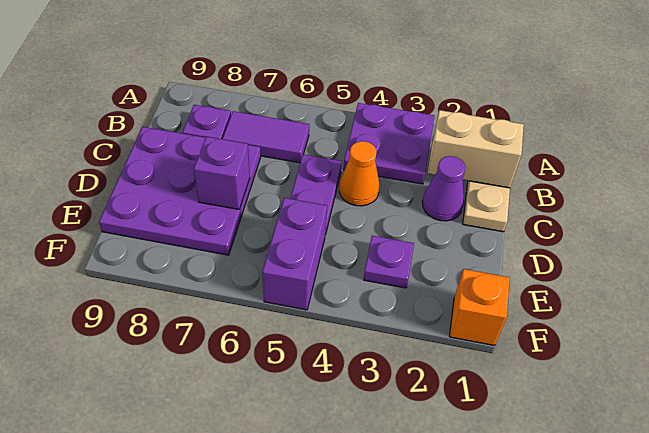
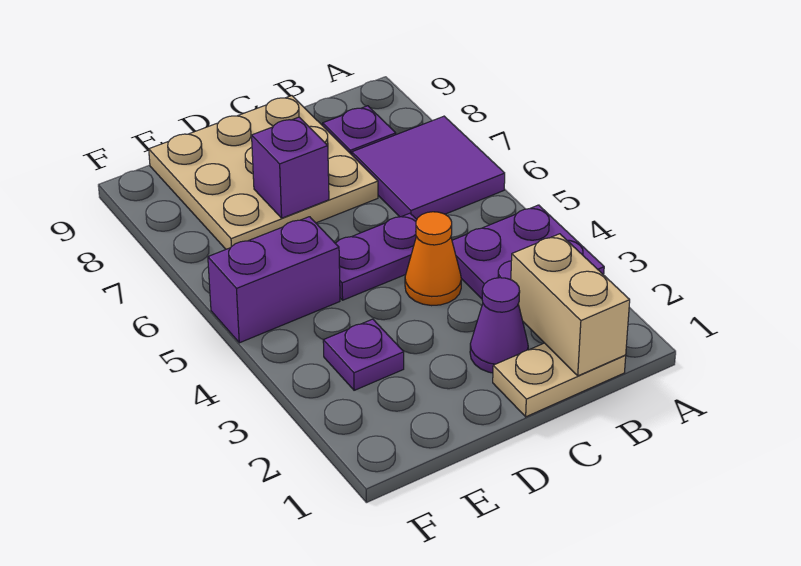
purple 1x2 tile [223,111,309,163] -> purple 2x2 tile [352,116,505,219]
purple 3x3 plate [99,127,261,255] -> tan 3x3 plate [149,96,378,249]
orange 1x1 brick [449,269,510,346] -> none

